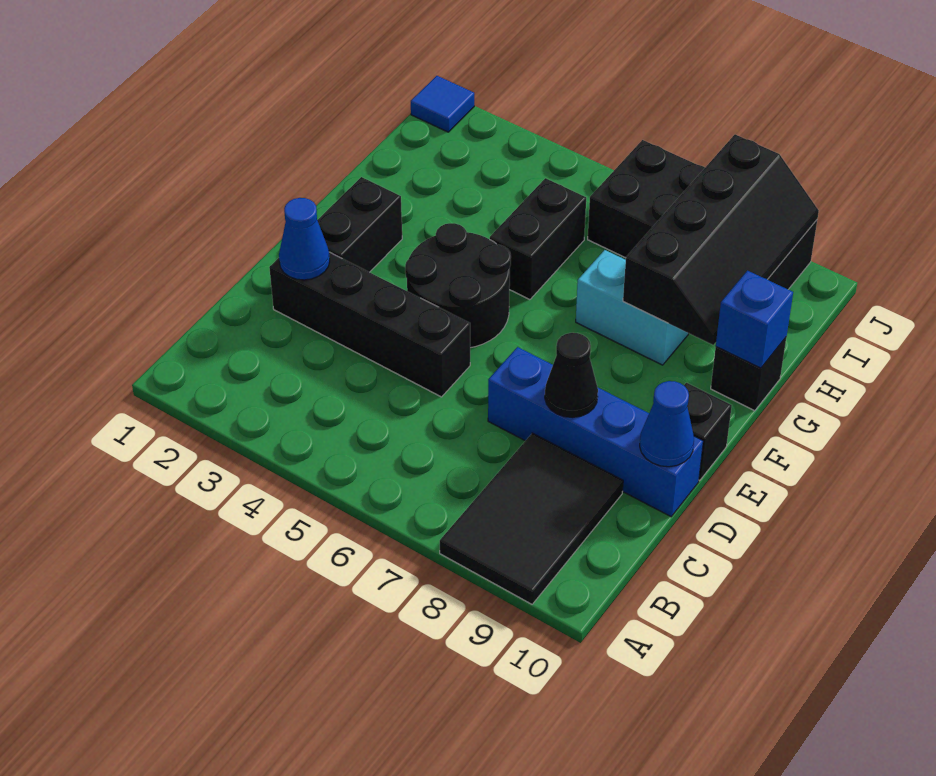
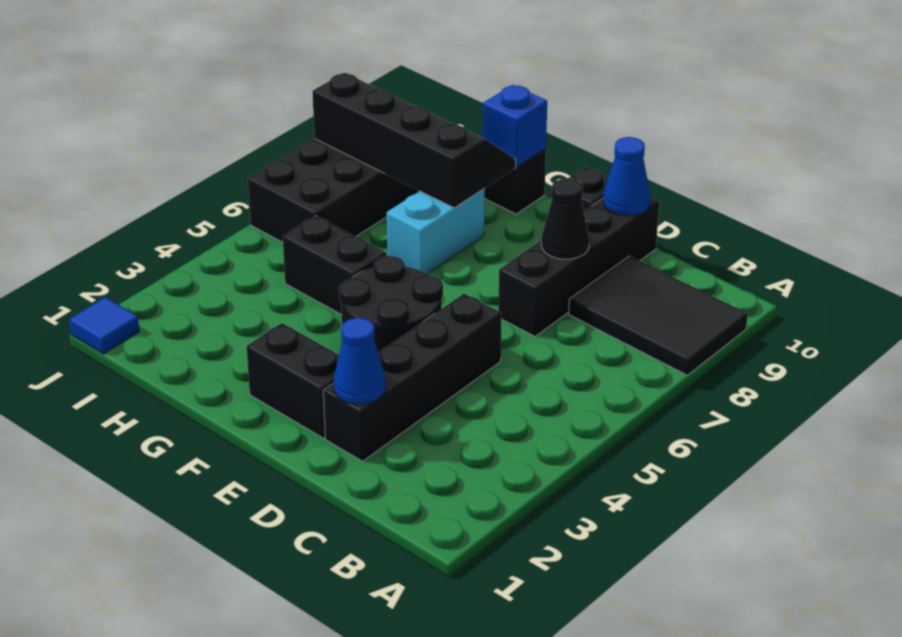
blue 1x4 brick [488,347,703,517] -> black 1x4 brick [498,198,659,336]

